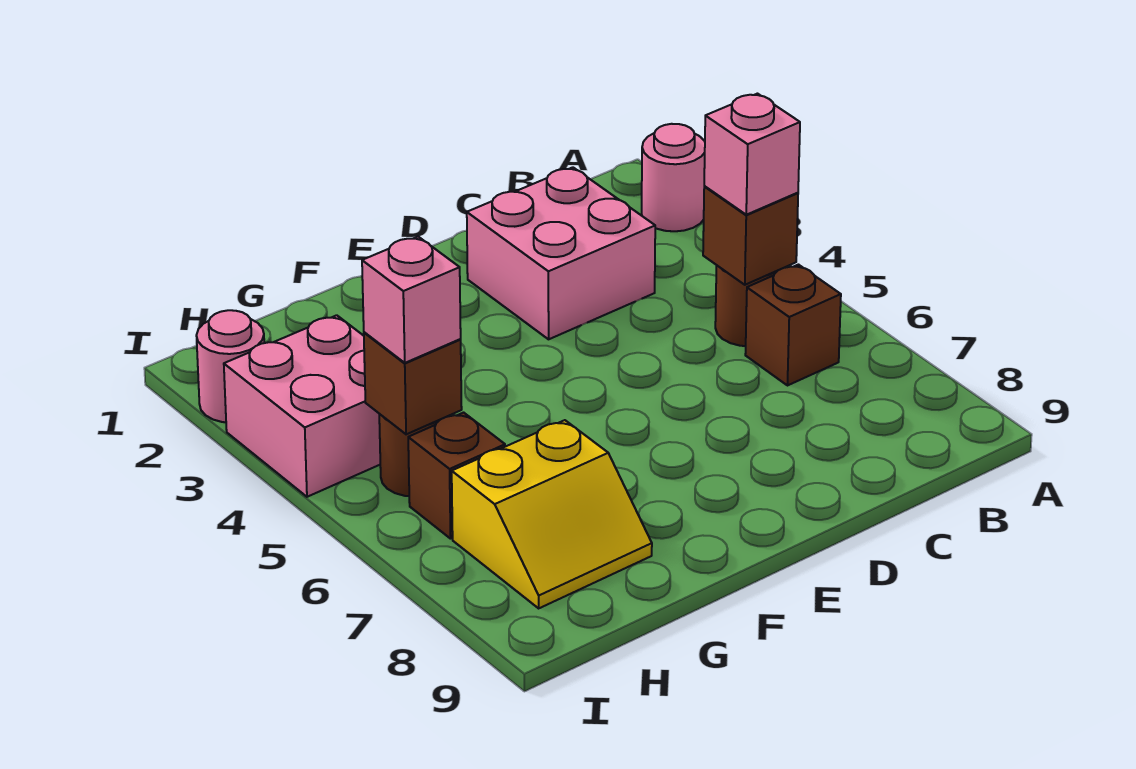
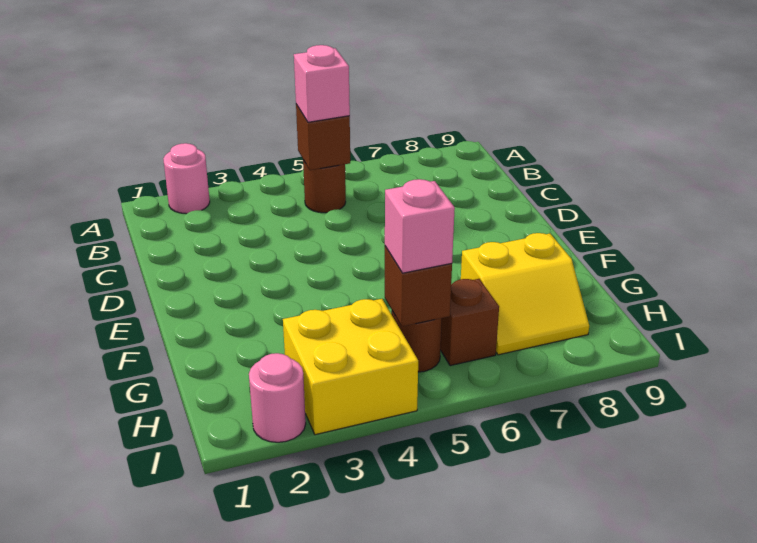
brown 1x1 brick [745,265,841,386] -> none
pink 2x2 brick [467,167,655,339] -> none
yellow 2x2 slope [452,420,652,608] -> yellow 2x2 slope turned to [461,233,589,355]
pink 2x2 brick [224,315,380,497] -> yellow 2x2 brick [283,299,418,435]

